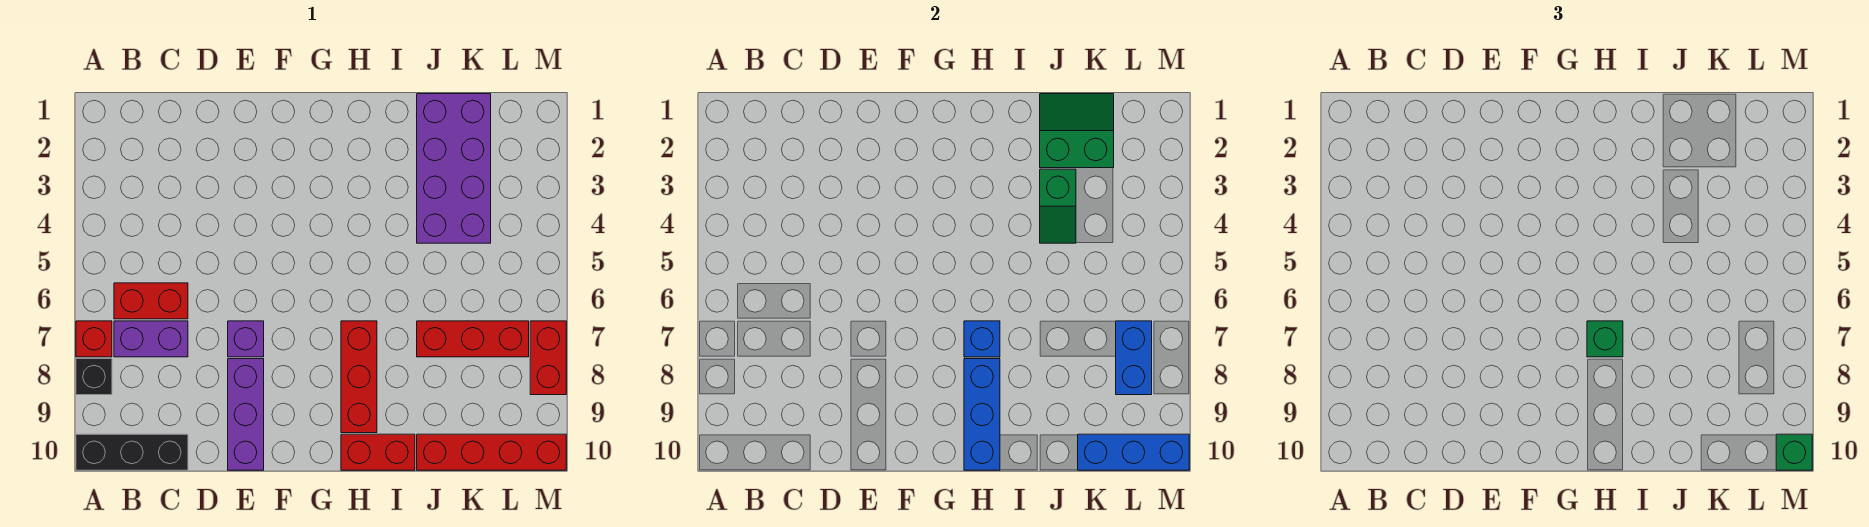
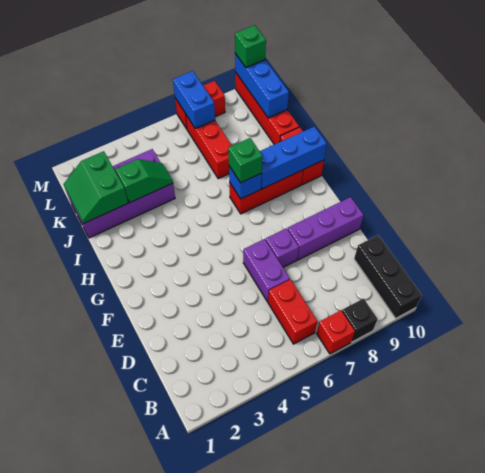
purple 1x2 brick [114,321,188,357] -> purple 1x2 brick moved to [243,239,290,302]
blue 1x2 brick [1116,321,1152,395] -> blue 1x2 brick turned to [173,71,215,129]

